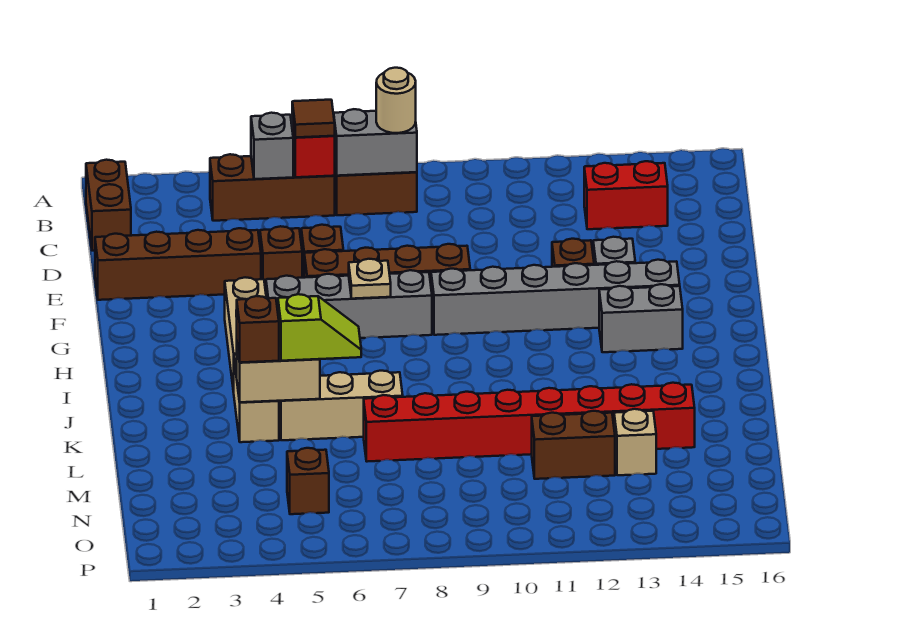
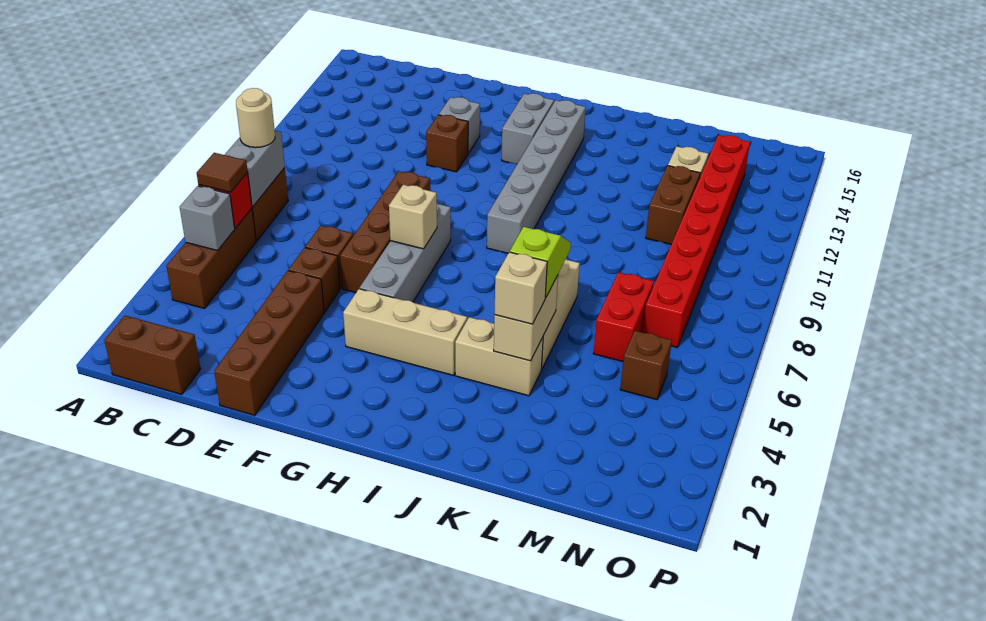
red 1x2 brick [584,161,668,229] -> red 1x2 brick moved to [593,272,654,362]
tan 1x1 plate [349,259,391,299] -> tan 1x1 brick [389,185,437,249]
grey 1x6 brick [431,260,680,335] -> grey 1x6 brick moved to [487,100,586,253]
brown 1x1 brick [237,296,279,363] -> tan 1x1 brick [494,252,547,324]
red 1x8 brick [364,383,695,462] -> red 1x8 brick moved to [643,135,750,347]

